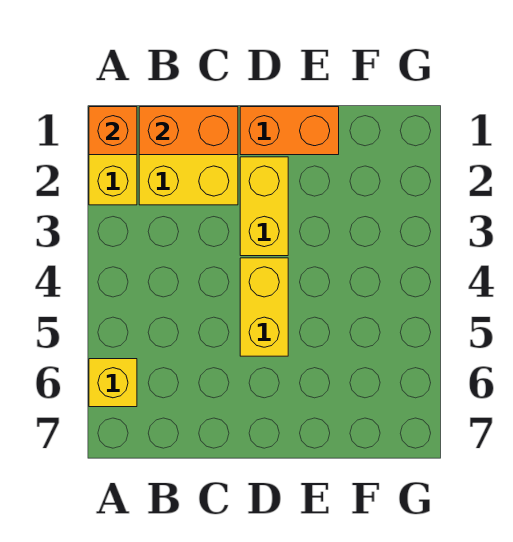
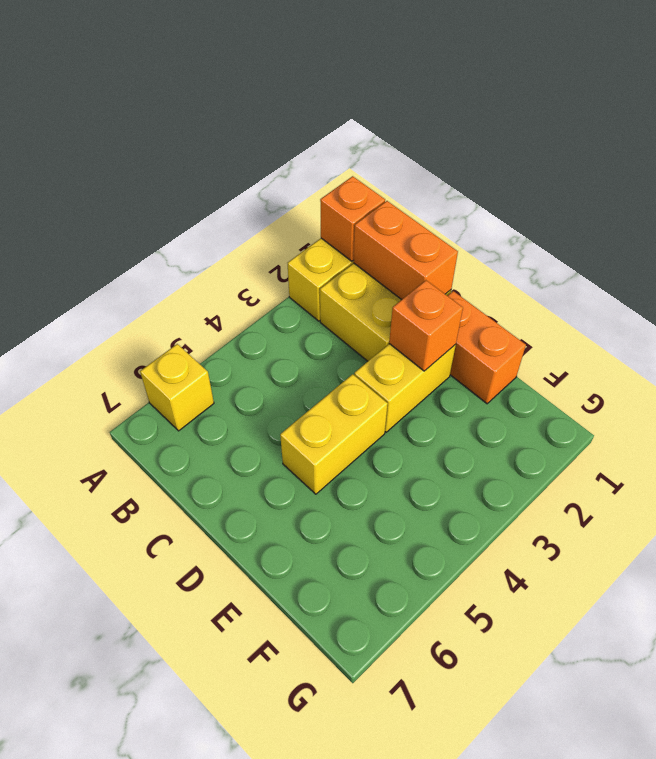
none -> orange 1x1 brick [389,280,463,371]

